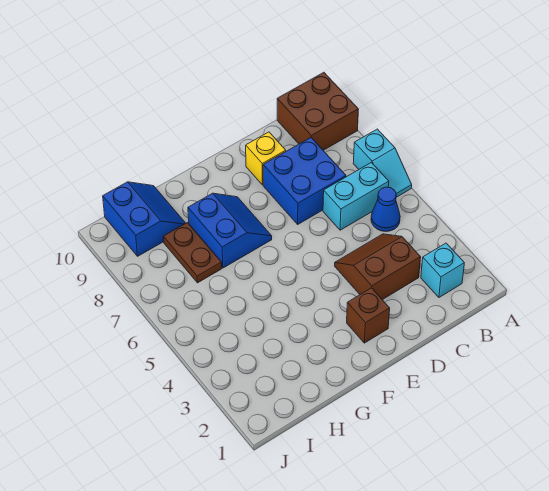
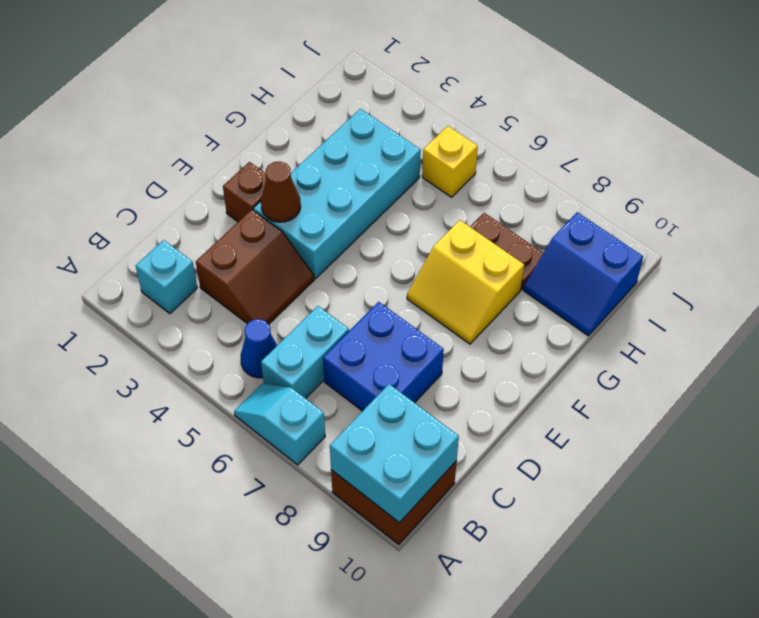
none -> cyan 2x2 brick [330,384,459,523]
yellow 1x1 brick [246,132,286,185] -> yellow 1x1 brick moved to [422,126,478,197]
none -> cyan 2x4 brick [253,109,421,279]
none -> brown 1x1 cone [261,162,301,222]
blue 2x2 slope [188,193,272,268] -> yellow 2x2 slope [407,220,524,344]

